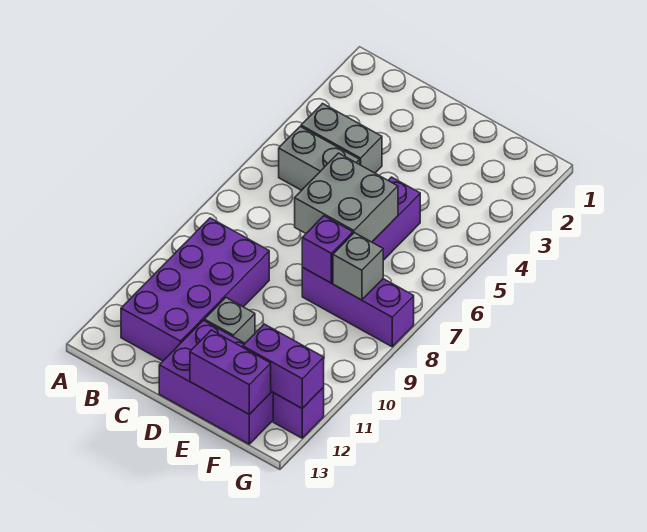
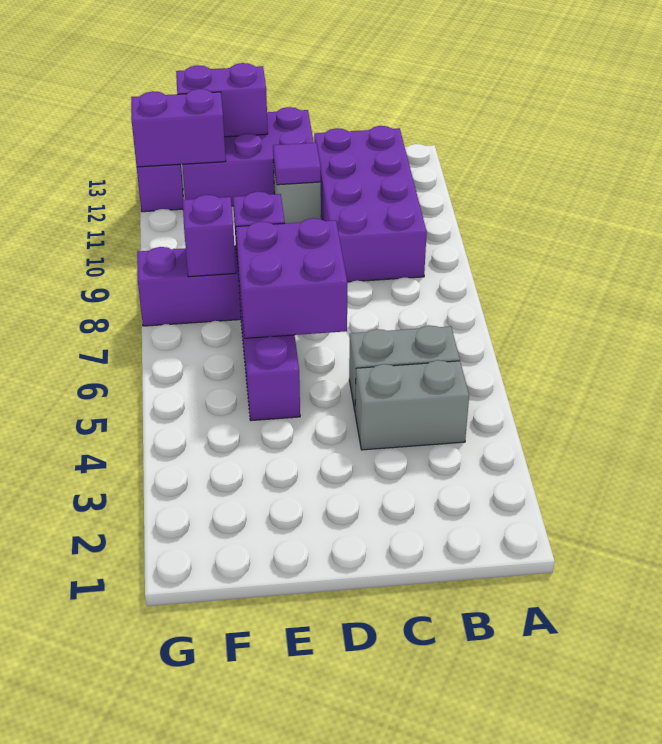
grey 2x2 brick [295,153,398,242] -> purple 2x2 brick [236,218,347,338]
none -> purple 1x1 tile [273,143,321,185]
grey 1x1 brick [333,233,383,300] -> purple 1x1 brick [183,195,236,277]

